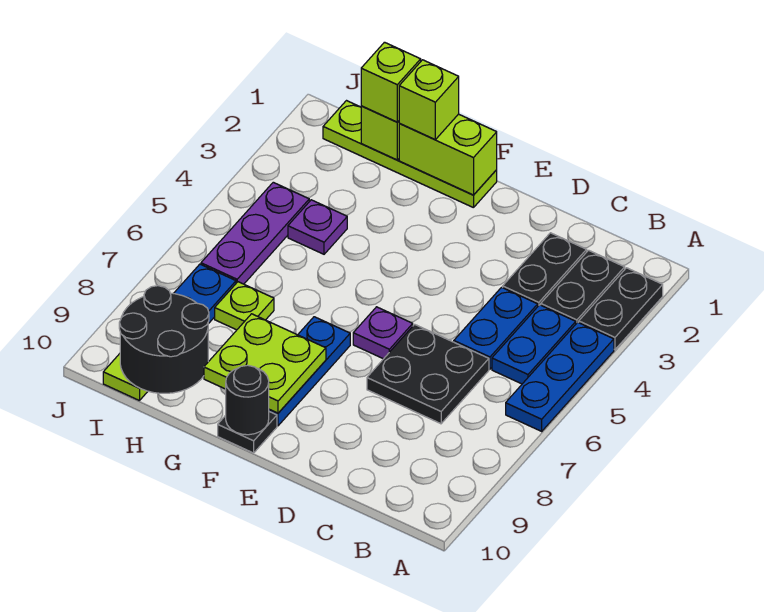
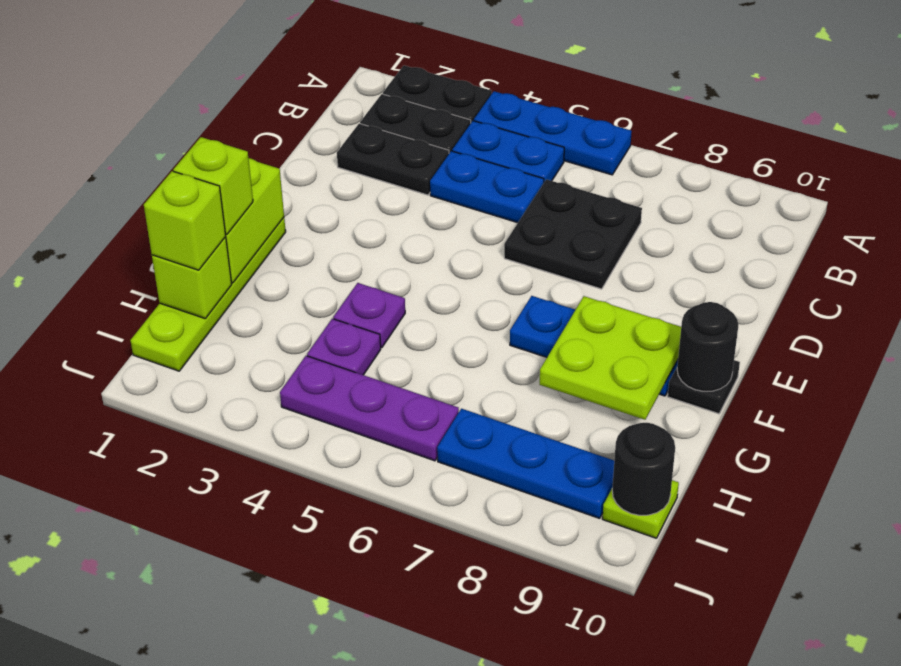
purple 1x1 plate [353,307,413,359] -> purple 1x1 plate moved to [333,283,405,348]
lime 1x1 plate [215,282,274,330] -> none
black 2x2 round brick [119,286,209,393] -> black 1x1 round brick [612,423,675,515]

